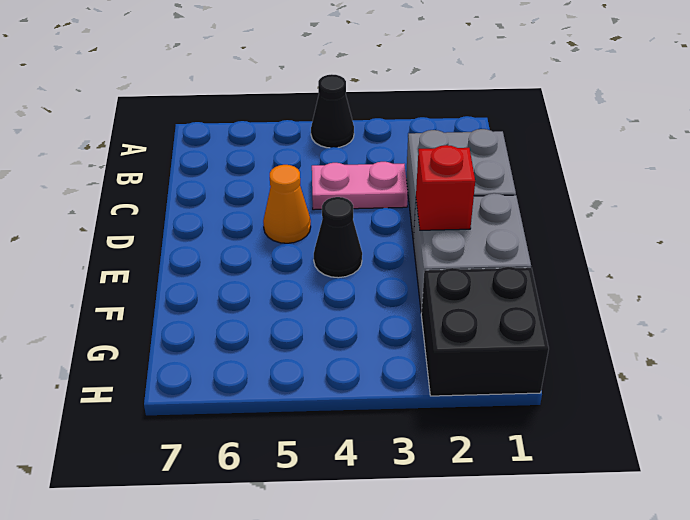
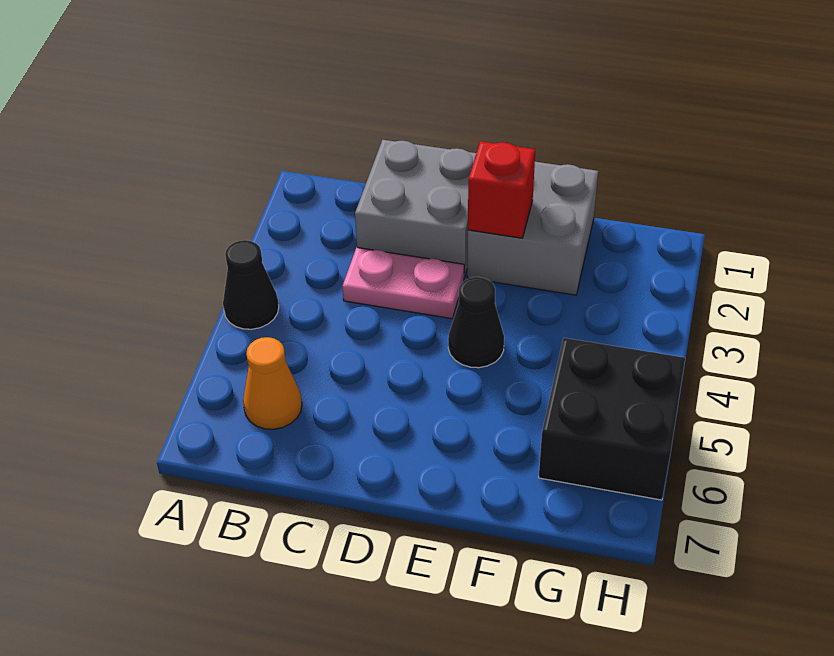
pink 1x2 plate [312,162,408,210] -> pink 1x2 plate turned to [342,248,464,319]
orange 1x1 cone [263,165,311,243] -> orange 1x1 cone moved to [243,337,302,429]
black 2x2 brick [421,267,549,396] -> black 2x2 brick moved to [539,338,685,500]

